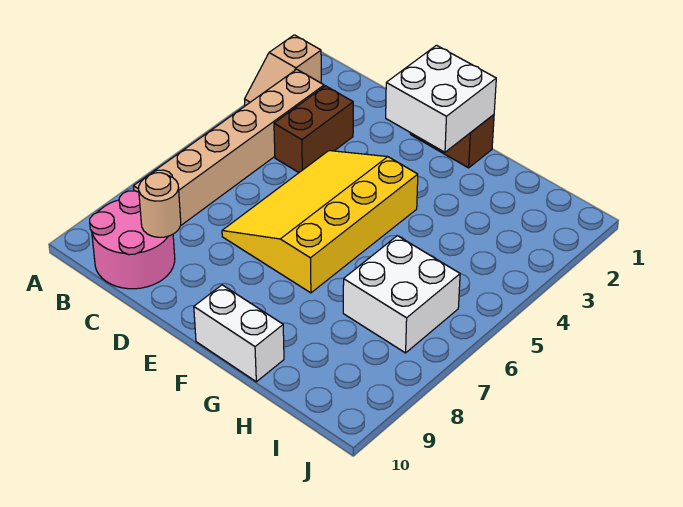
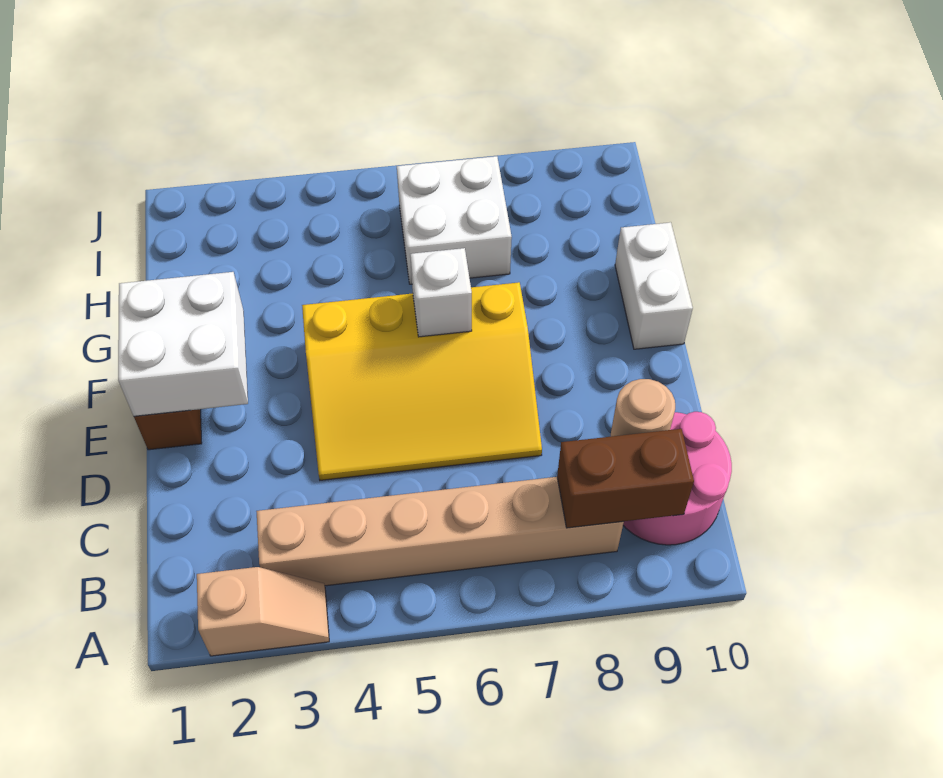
brown 1x2 brick [274,86,353,172] -> brown 1x2 brick moved to [557,429,694,528]
none -> white 1x1 brick [410,248,472,337]

